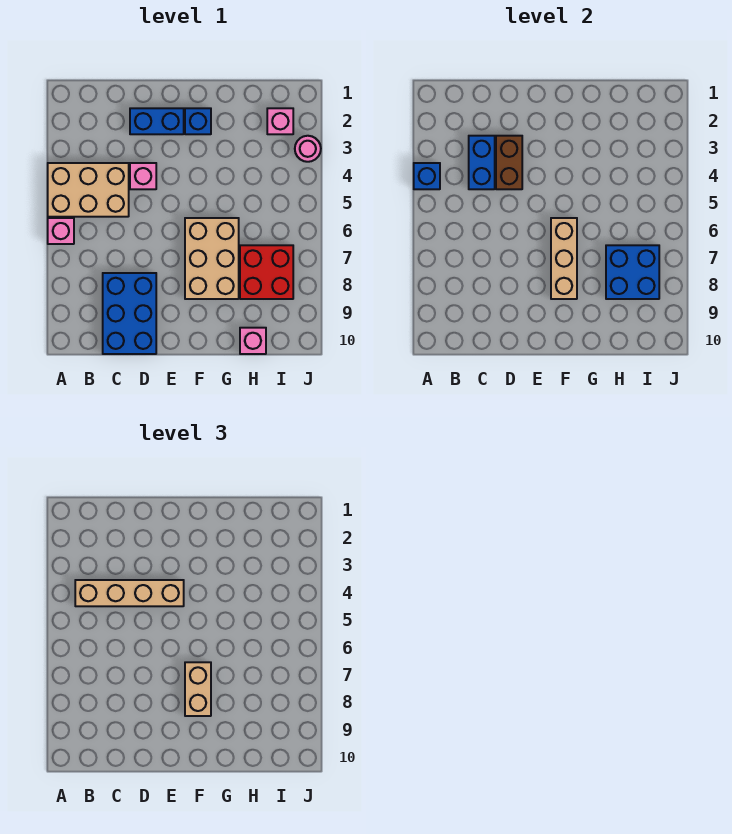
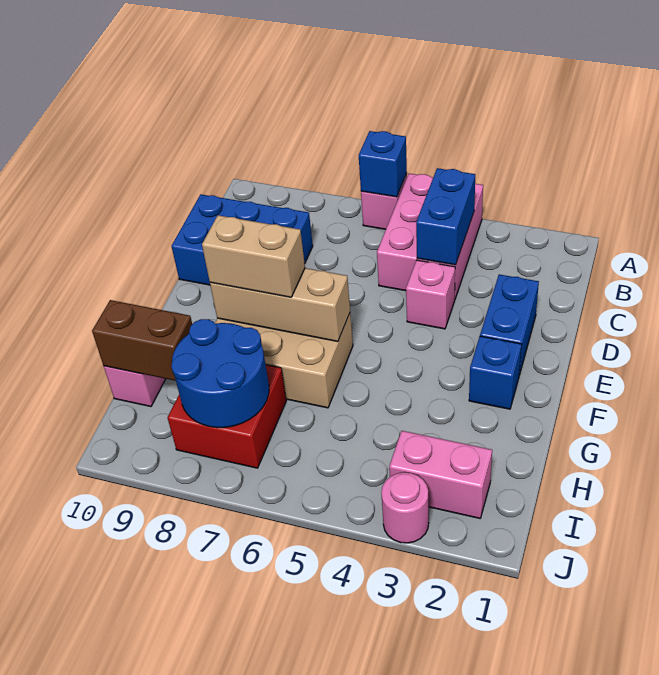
tan 2x3 brick [48,163,129,217] -> pink 2x3 brick [377,174,483,298]
blue 1x1 brick [414,163,440,189] -> blue 1x1 brick moved to [359,131,407,197]
tan 1x4 brick [75,580,184,606] -> none
blue 1x2 brick [469,136,495,189] -> blue 1x2 brick turned to [416,168,475,265]
brown 1x2 brick [496,136,522,189] -> brown 1x2 brick moved to [92,300,192,381]
blue 2x2 brick [606,245,659,299] -> blue 2x2 round brick [171,319,269,428]
pink 1x1 brick [267,108,293,134] -> pink 1x2 brick [389,431,492,518]

